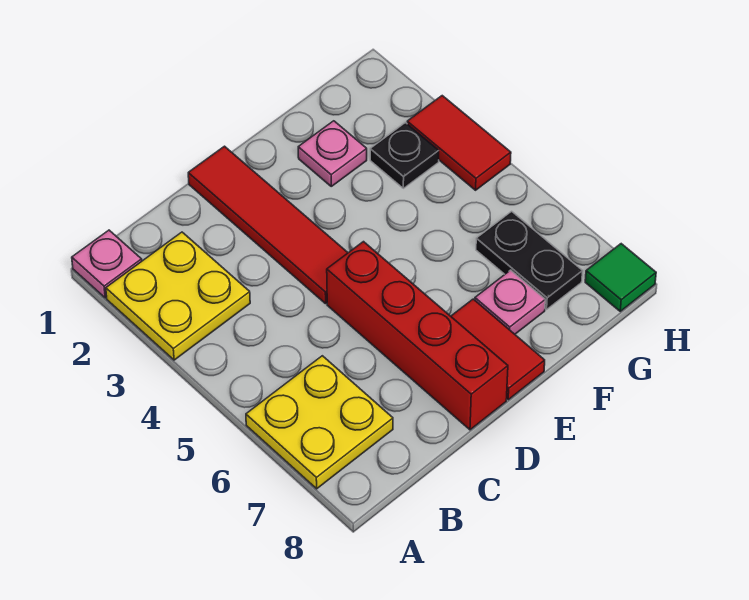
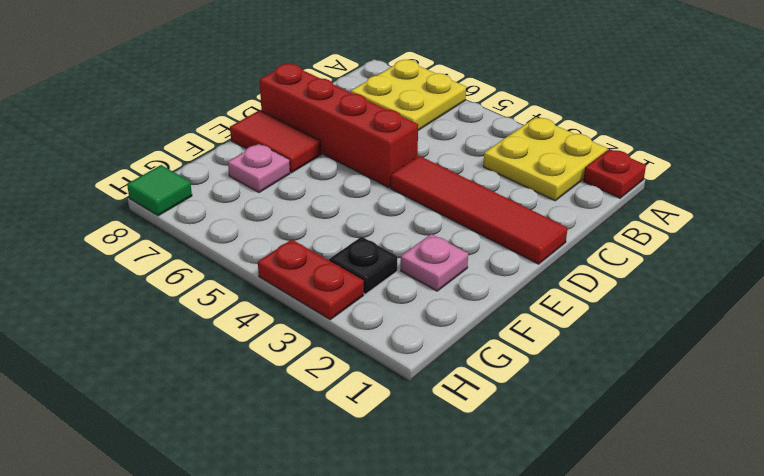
pink 1x1 plate [72,230,142,298] -> red 1x1 plate [583,149,646,198]
black 1x2 plate [476,211,583,309] -> none
red 1x2 tile [407,96,511,190] -> red 1x2 plate [258,239,364,320]

